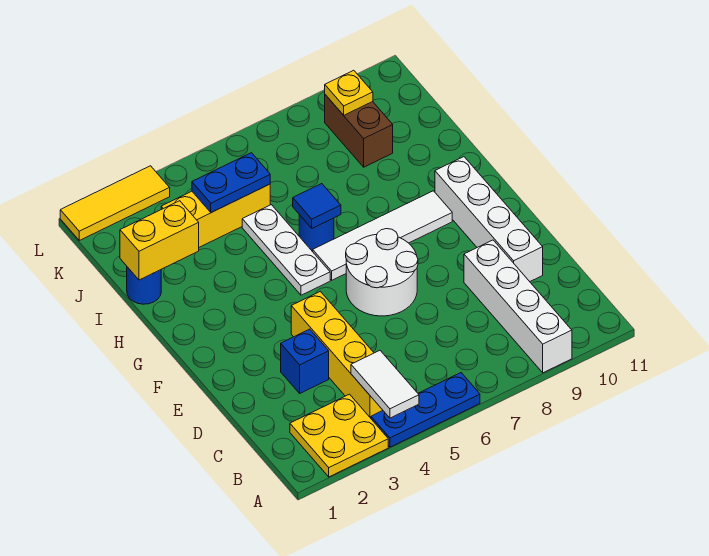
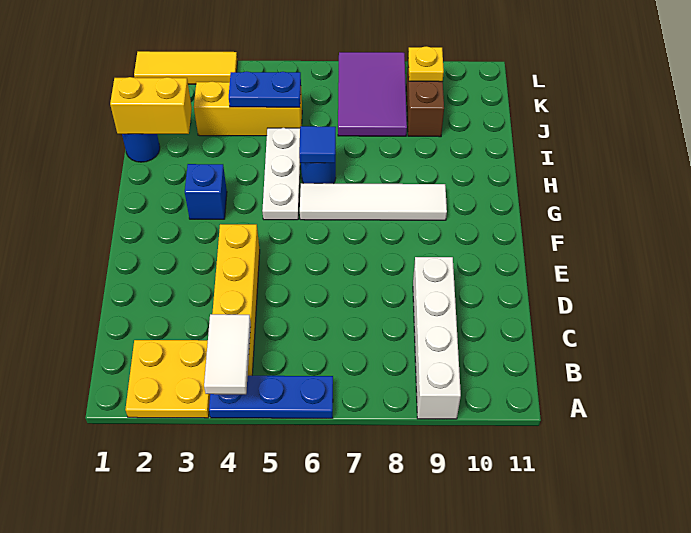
blue 1x1 brick [281,329,329,393] -> blue 1x1 brick moved to [185,164,227,219]
white 1x4 brick [435,157,543,282] -> none
white 2x2 round brick [346,229,418,316] -> none
none -> purple 2x3 tile [338,52,407,136]

